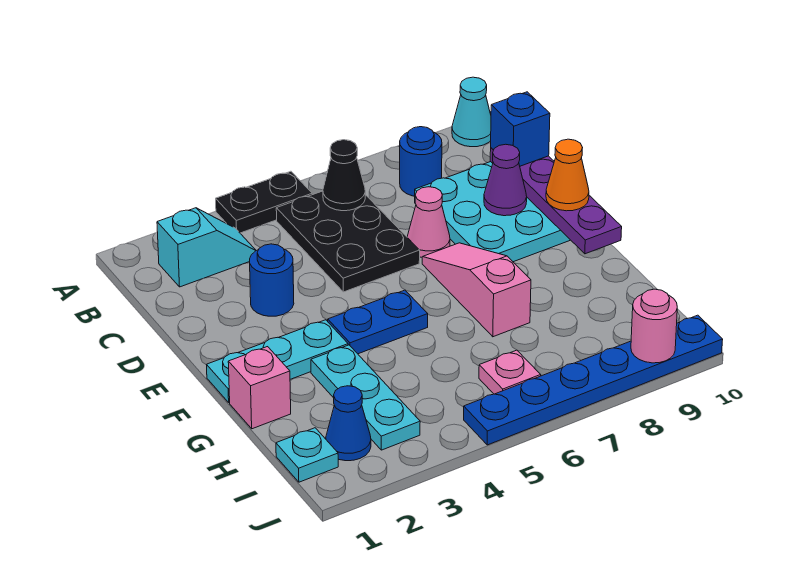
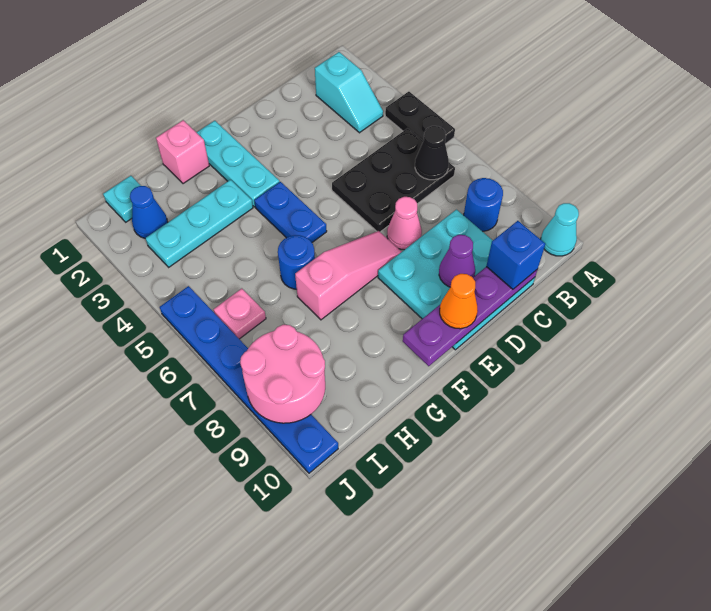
blue 1x1 round brick [250,244,294,316] -> blue 1x1 round brick moved to [278,235,315,289]
pink 1x1 round brick [631,289,677,363] -> pink 2x2 round brick [240,325,325,423]

